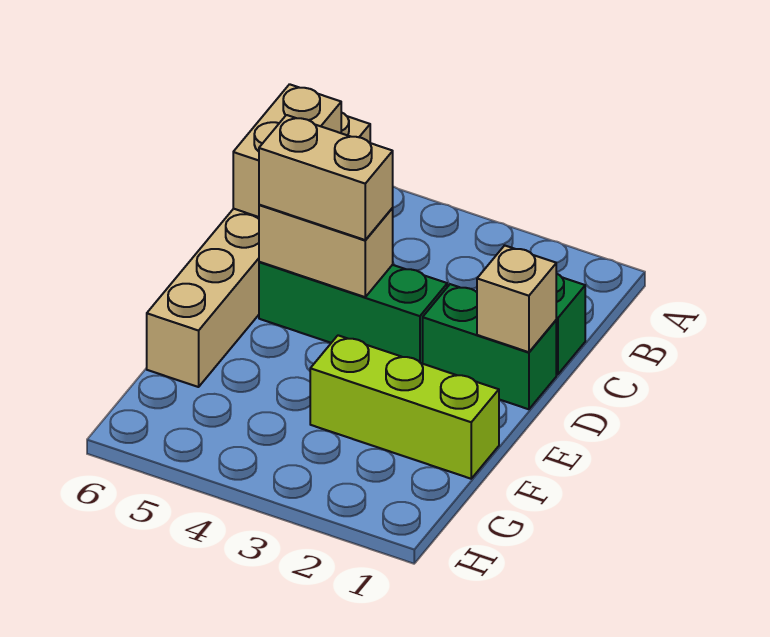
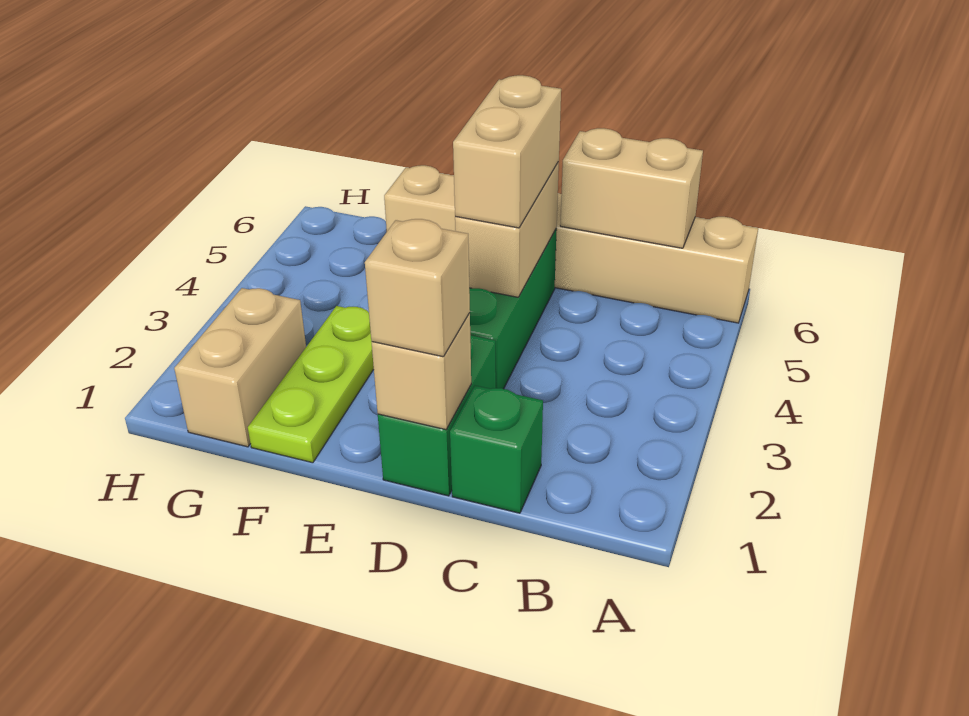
none -> tan 1x1 brick [365,219,470,357]
lime 1x3 brick [310,335,499,479] -> lime 1x3 plate [248,306,374,463]
none -> tan 1x2 brick [174,288,306,447]

